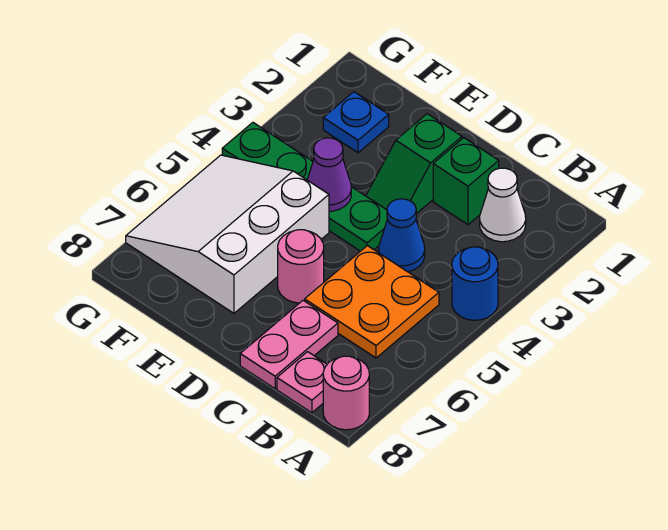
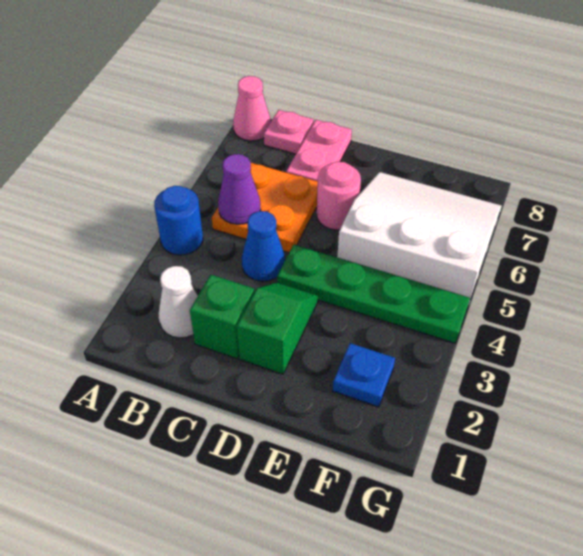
pink 1x1 round brick [323,356,369,430] -> pink 1x1 cone [233,76,271,141]
purple 1x1 cone [307,138,351,211] -> purple 1x1 cone moved to [218,154,261,224]
white 3x3 slope [126,155,329,313] -> white 3x3 slope turned to [337,172,501,302]

